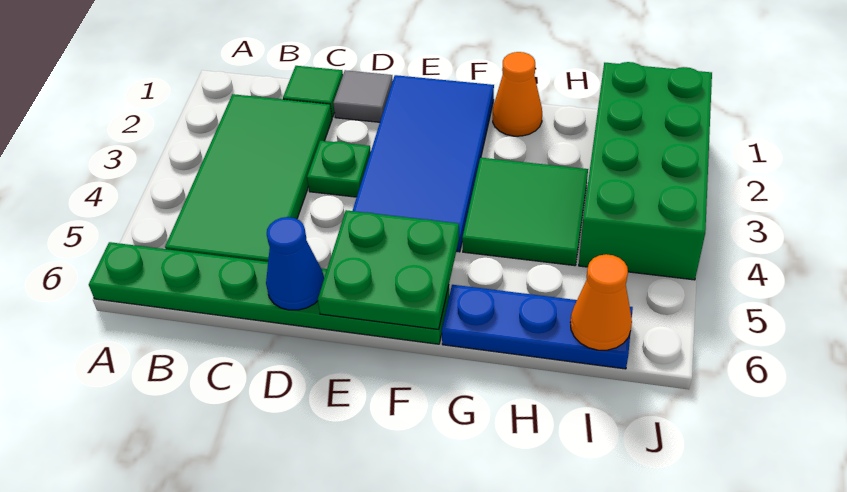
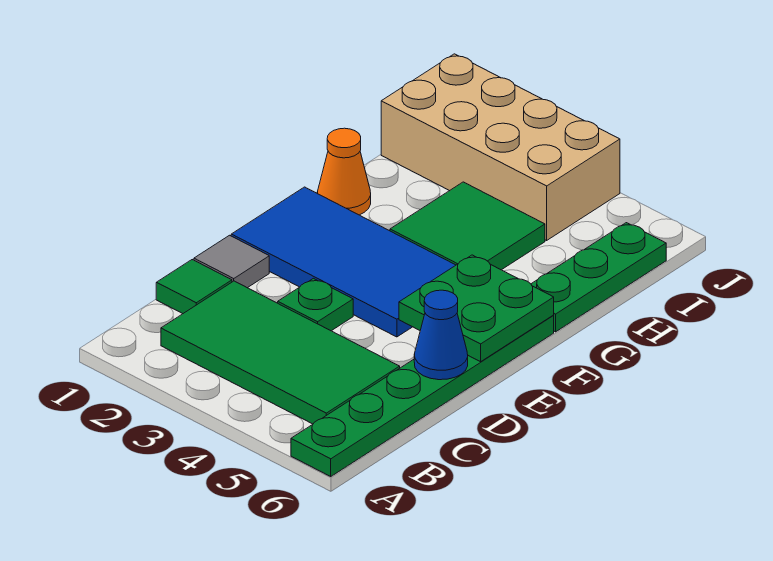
blue 1x3 plate [442,285,633,369] -> green 1x3 plate [531,223,666,332]
green 2x4 brick [579,62,712,280] -> tan 2x4 brick [381,54,620,240]
orange 1x1 cone [570,254,632,350] -> none

